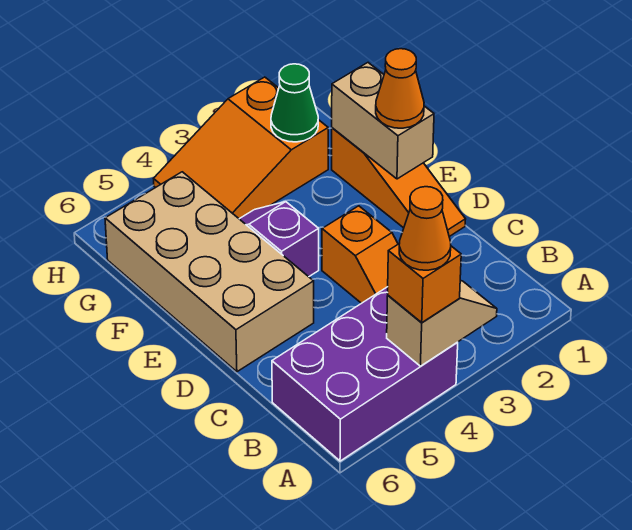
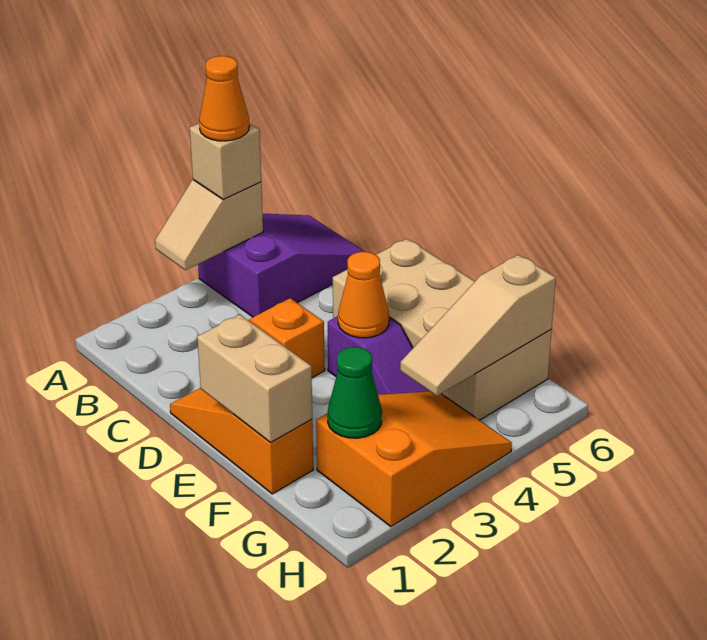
purple 2x3 brick [272,287,458,461] -> purple 2x3 slope [198,214,365,317]
orange 1x1 brick [388,243,461,322] -> tan 1x1 brick [190,123,261,200]
orange 1x1 cone [376,49,424,128] -> orange 1x1 cone moved to [338,252,389,338]
none -> tan 1x3 slope [400,255,556,396]

